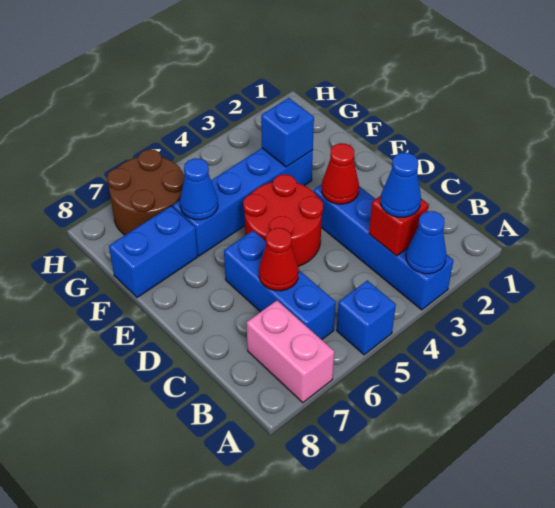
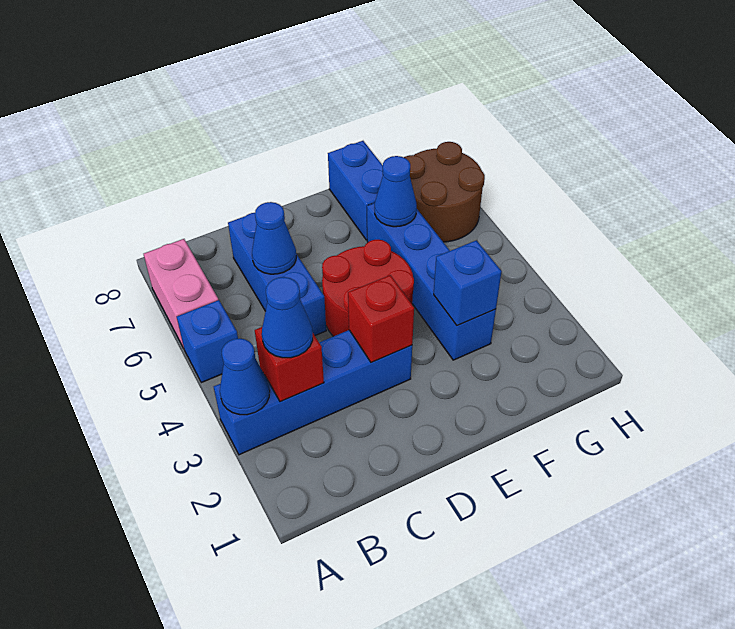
pink 1x2 brick [247,301,334,403] -> pink 1x2 brick turned to [144,239,218,348]
blue 1x3 brick [224,231,336,340] -> blue 1x3 brick turned to [228,213,326,335]
red 1x1 cone [259,228,299,291] -> blue 1x1 cone [252,202,296,274]
red 1x1 cone [322,143,359,204] -> red 1x1 brick [348,275,414,363]

